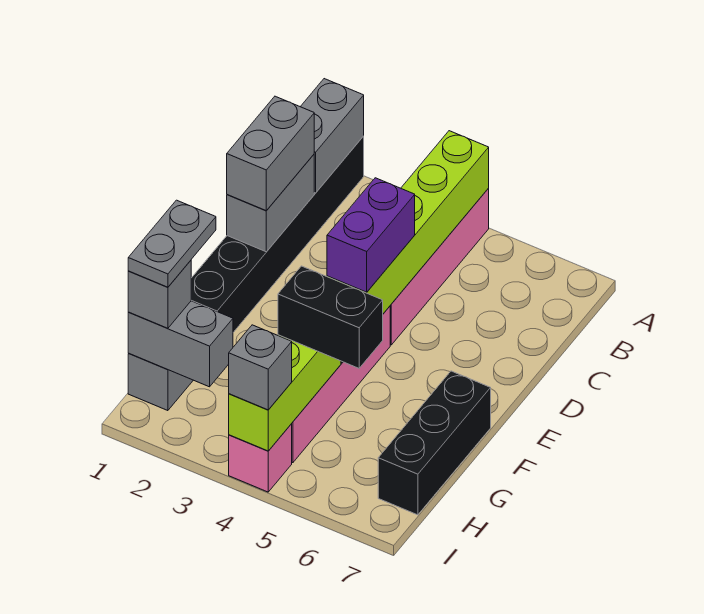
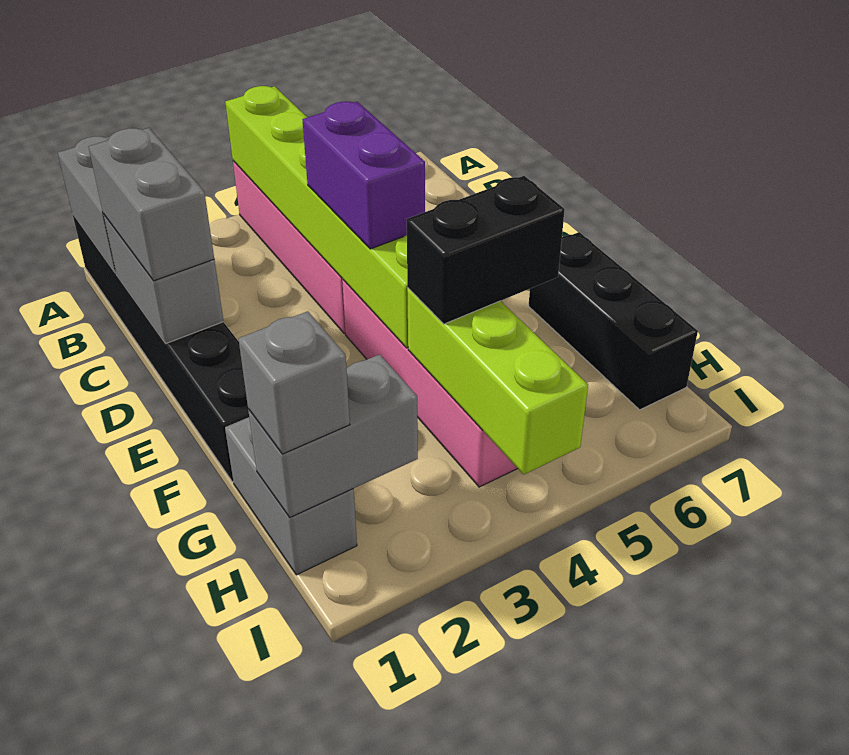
grey 1x2 plate [128,200,216,287] -> none
pink 1x1 brick [229,424,292,492] -> none
grey 1x1 brick [229,325,292,410] -> none

